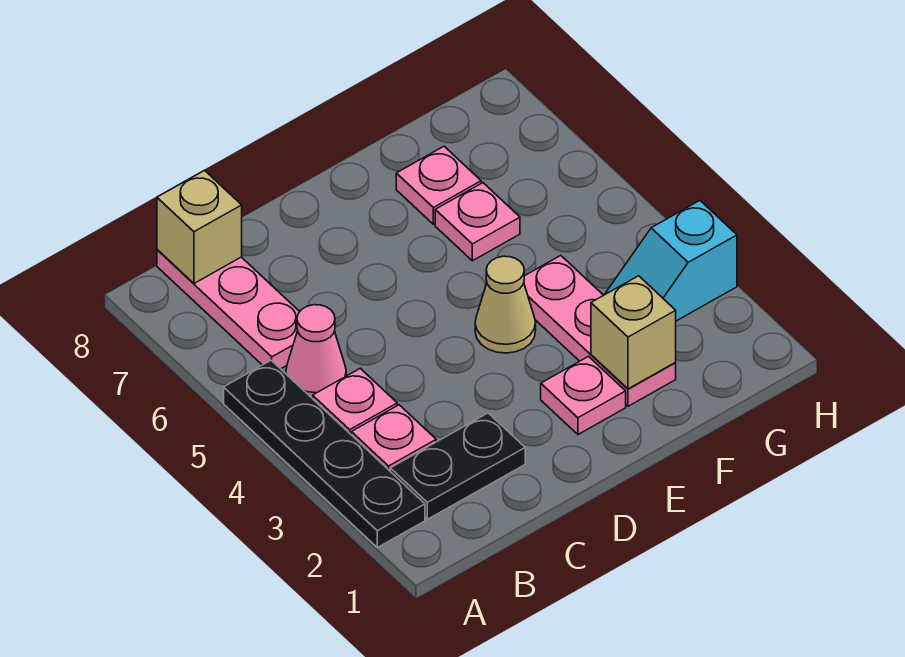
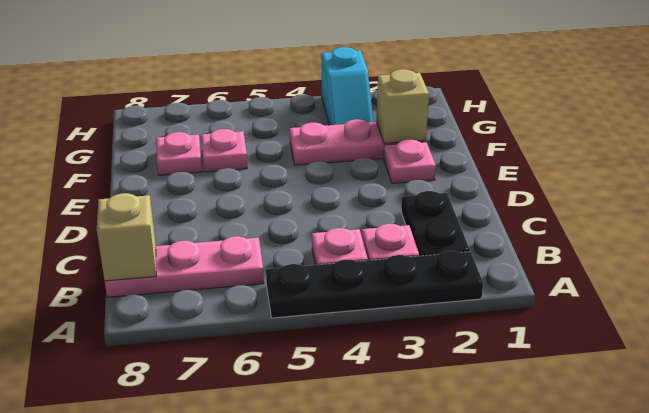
pink 1x1 cone [286,305,346,399] -> none
tan 1x1 cone [475,256,536,353] -> none

